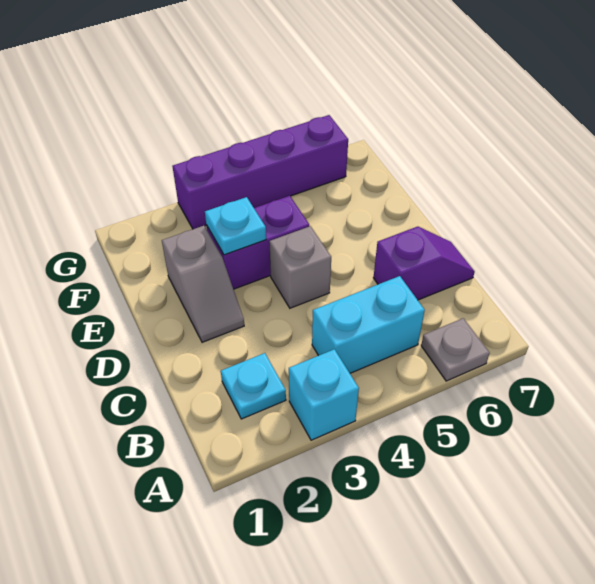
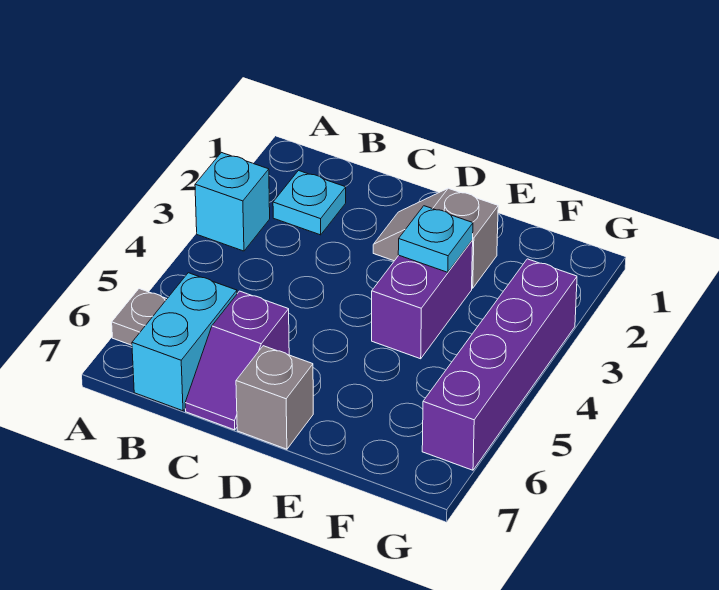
cyan 1x2 brick [312,276,425,373] -> cyan 1x2 brick moved to [132,273,237,411]
grey 1x1 brick [269,226,331,308] -> grey 1x1 brick moved to [236,346,313,449]

